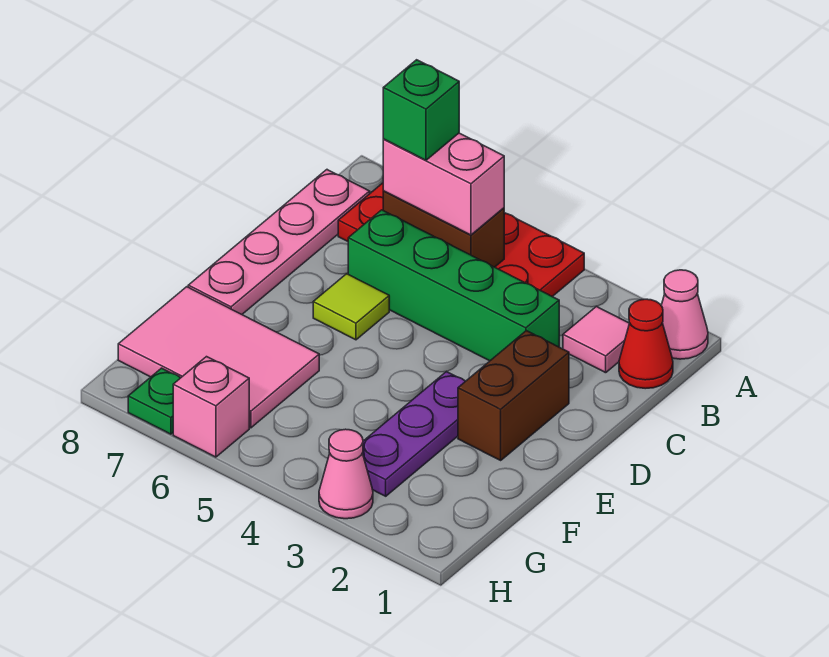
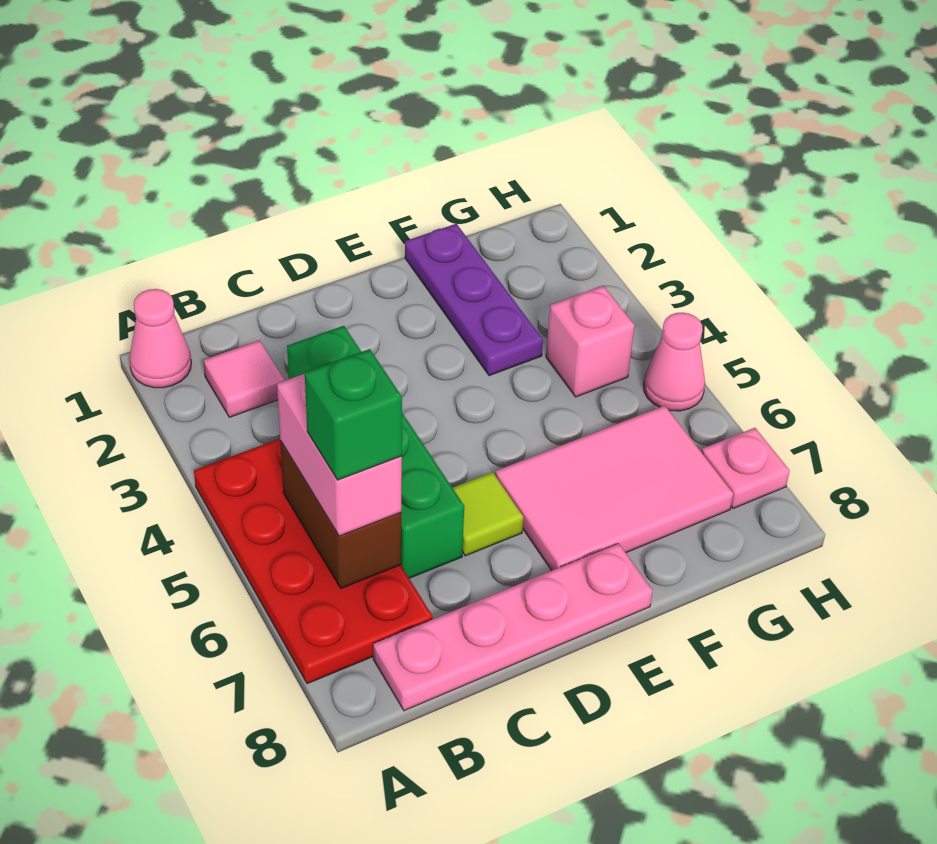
red 1x1 cone [619,299,673,389] -> none
brown 1x2 brick [458,331,569,460] -> none
purple 1x3 plate [363,372,465,496] -> purple 1x3 plate turned to [405,224,543,376]
pink 2x3 tile [118,287,319,428] -> pink 2x3 tile turned to [495,405,733,571]
pink 1x1 cone [319,429,373,519] -> pink 1x1 cone moved to [643,312,705,411]
pink 1x1 brick [173,357,249,457] -> pink 1x1 brick moved to [546,286,635,397]
green 1x1 plate [128,368,180,434] -> pink 1x1 plate [702,428,790,509]

